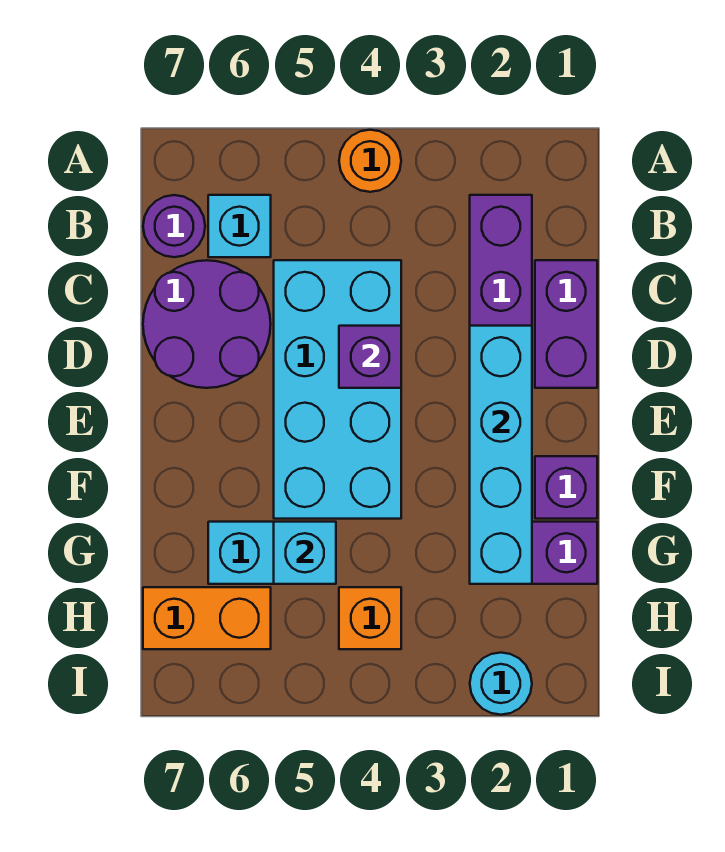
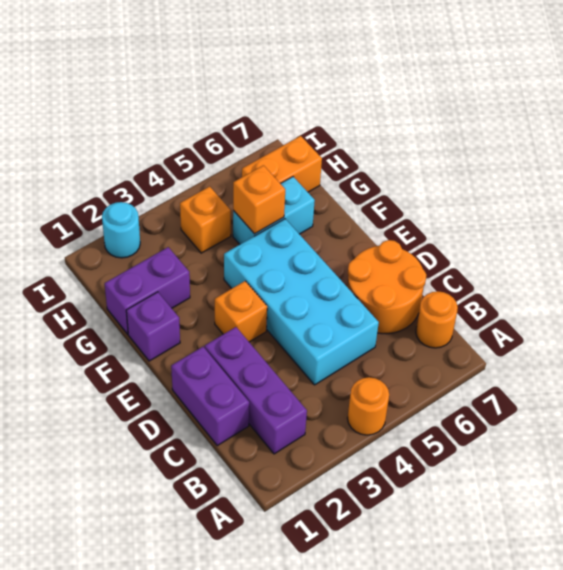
cyan 1x1 brick [208,195,271,257] -> none
purple 1x1 round brick [143,195,205,257] -> orange 1x1 round brick [416,291,458,348]
purple 2x2 round brick [143,260,271,388] -> orange 2x2 round brick [347,240,426,334]
cyan 1x4 brick [470,326,532,584] -> none
purple 1x1 brick [339,326,401,388] -> none
none -> orange 1x1 brick [215,281,267,342]
cyan 1x1 brick [274,522,336,584] -> orange 1x1 brick [233,165,285,234]

